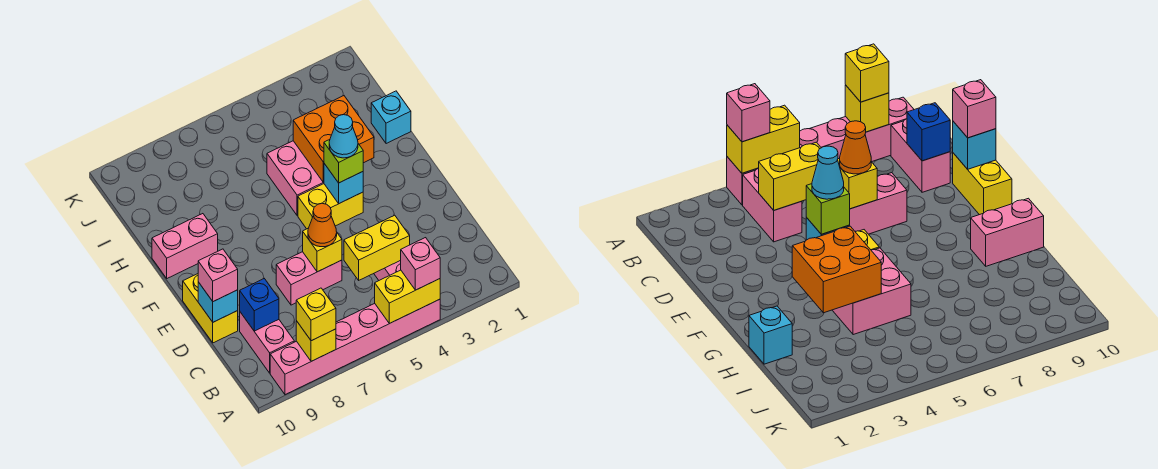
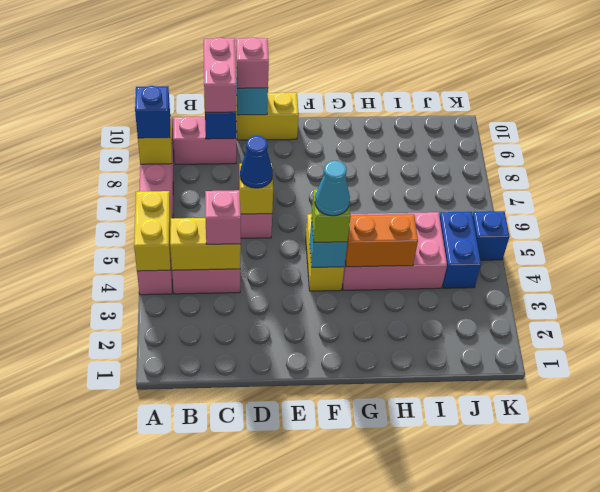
pink 1x1 brick [401,238,440,290] -> pink 1x1 brick moved to [205,190,241,244]
yellow 1x1 brick [296,288,336,341] -> blue 1x1 brick [135,86,170,138]
yellow 1x2 brick [344,215,410,280] -> yellow 1x2 brick turned to [170,218,241,270]
orange 1x1 cone [308,203,337,247] -> blue 1x1 cone [240,136,273,188]
orange 2x2 brick [293,96,374,182] -> orange 1x2 brick [345,214,418,267]
pink 2x2 brick [267,141,324,216] -> pink 2x3 brick [342,212,447,290]
pink 1x2 brick [152,214,218,278] -> pink 1x2 brick moved to [204,37,236,112]
cyan 1x1 brick [371,91,411,144] -> none
none -> blue 1x2 brick [440,212,481,288]
none -> blue 1x1 brick [472,211,509,260]

